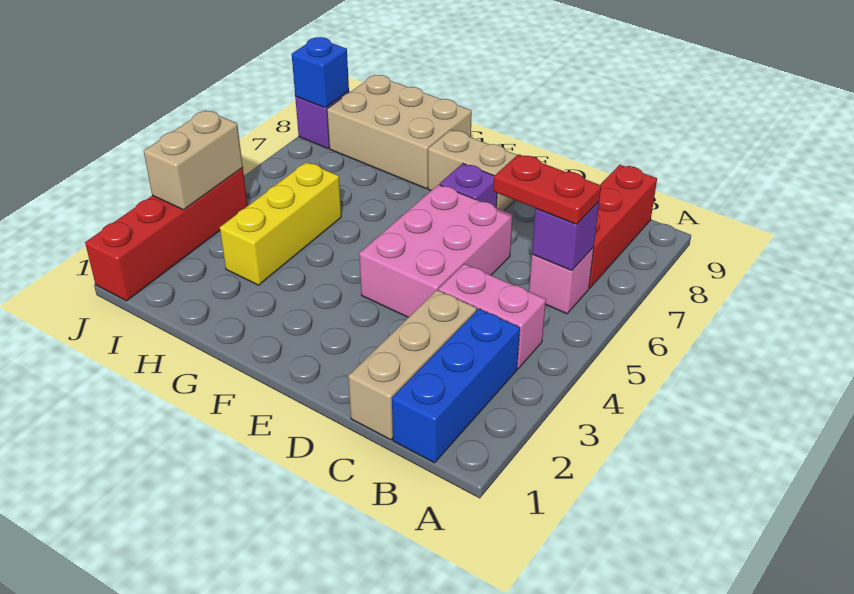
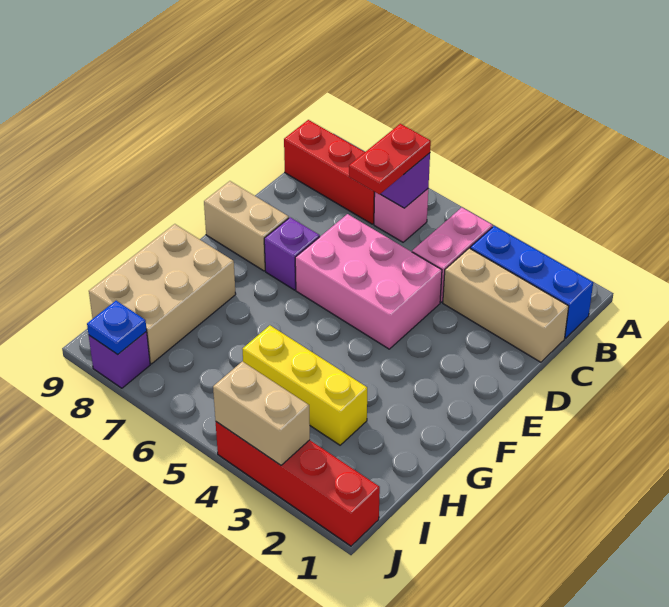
tan 1x2 brick [428,130,517,211] -> tan 1x2 brick turned to [204,181,289,271]
blue 1x1 brick [292,37,349,108] -> blue 1x1 plate [87,301,147,354]

